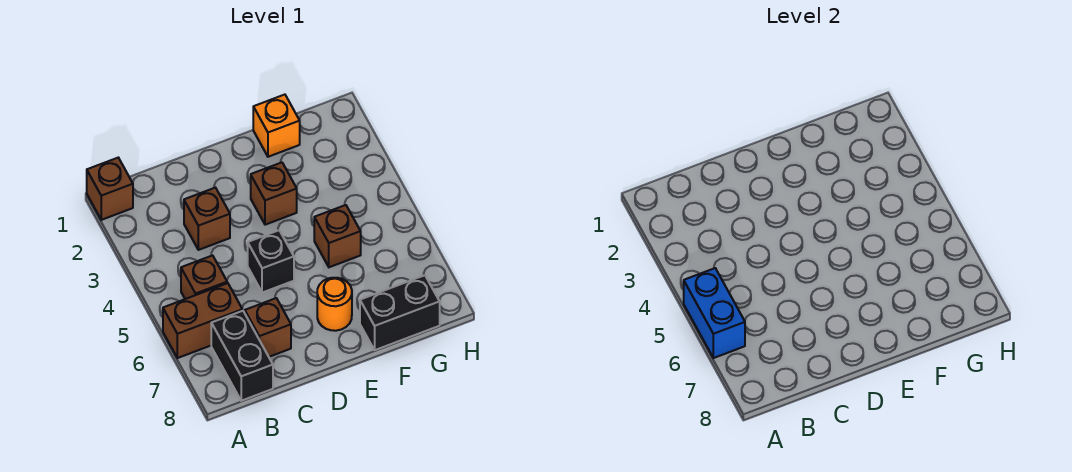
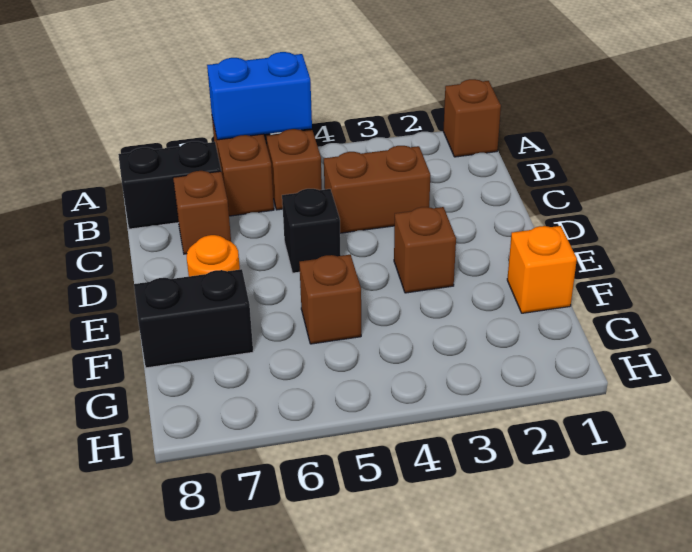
brown 1x1 brick [184,188,230,250] -> brown 1x2 brick [324,146,430,233]
black 1x2 brick [360,275,440,350] -> black 1x2 brick turned to [134,269,253,368]

